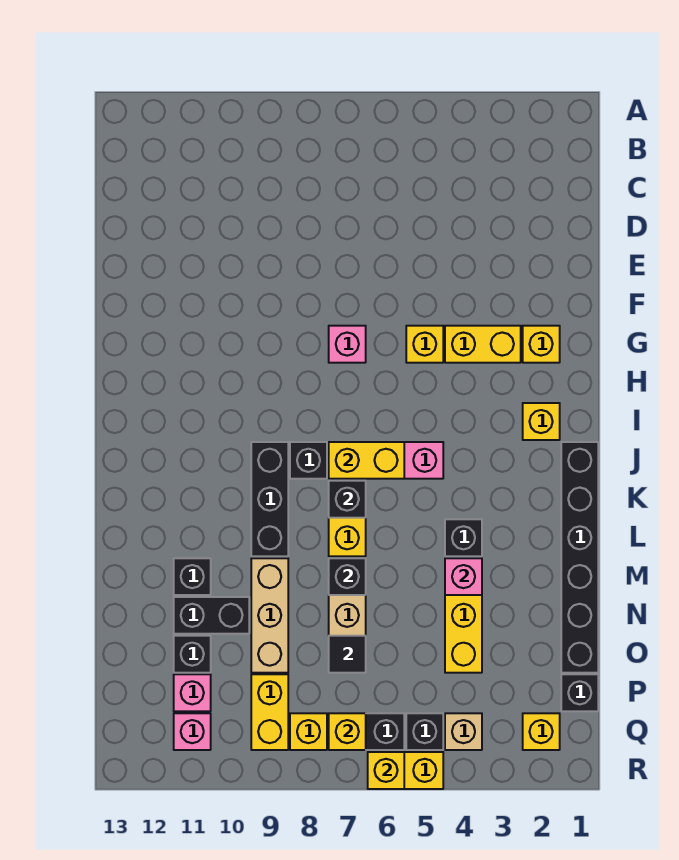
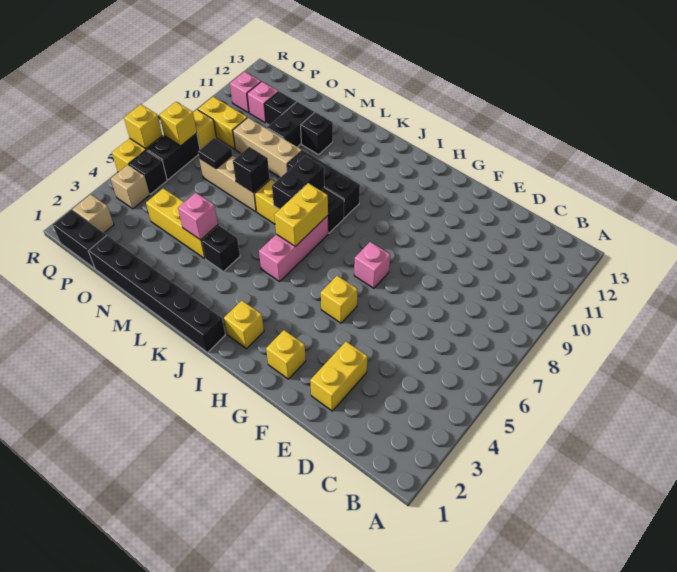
yellow 1x2 brick [445,326,521,363] -> yellow 1x2 brick moved to [310,342,368,411]
black 1x1 brick [329,481,366,518] -> black 1x2 brick [272,156,324,209]
black 1x1 brick [561,674,598,711] -> black 1x2 brick [53,210,106,268]
yellow 1x1 brick [523,713,560,750] -> tan 1x1 brick [73,194,114,233]

